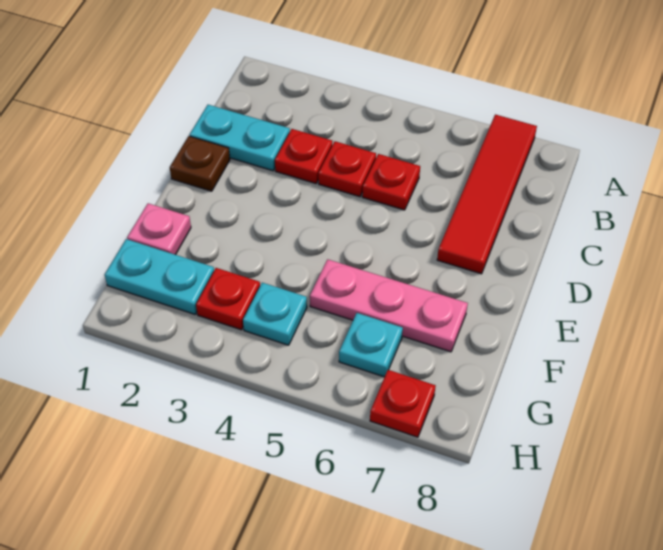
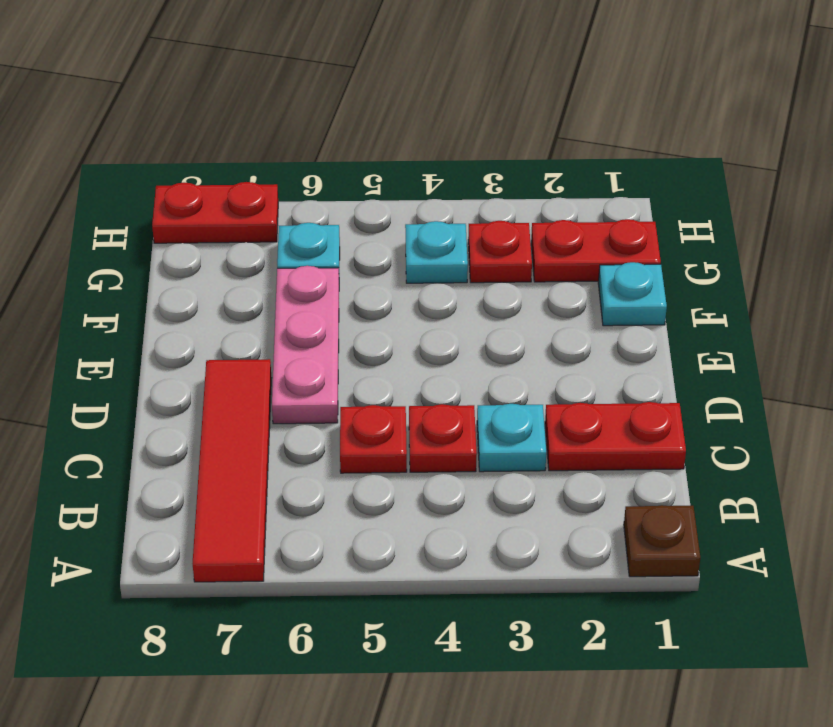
cyan 1x2 plate [190,105,290,171] -> red 1x2 plate [545,402,686,471]
red 1x1 plate [275,129,333,184] -> cyan 1x1 plate [477,404,546,472]
brown 1x1 plate [170,136,230,191] -> brown 1x1 plate moved to [624,505,700,577]
pink 1x1 plate [127,203,191,255] -> cyan 1x1 plate [598,262,667,326]
pink 1x3 plate [310,259,468,352] -> pink 1x3 plate turned to [272,266,339,424]
cyan 1x2 plate [105,239,214,314] -> red 1x2 plate [531,219,661,282]
red 1x1 plate [370,370,436,437] -> red 1x2 plate [152,182,278,243]

